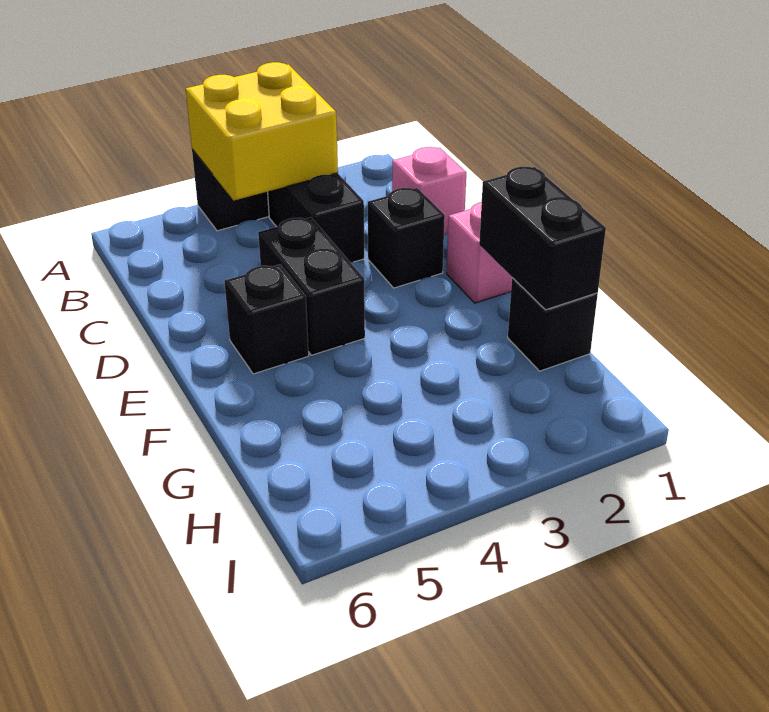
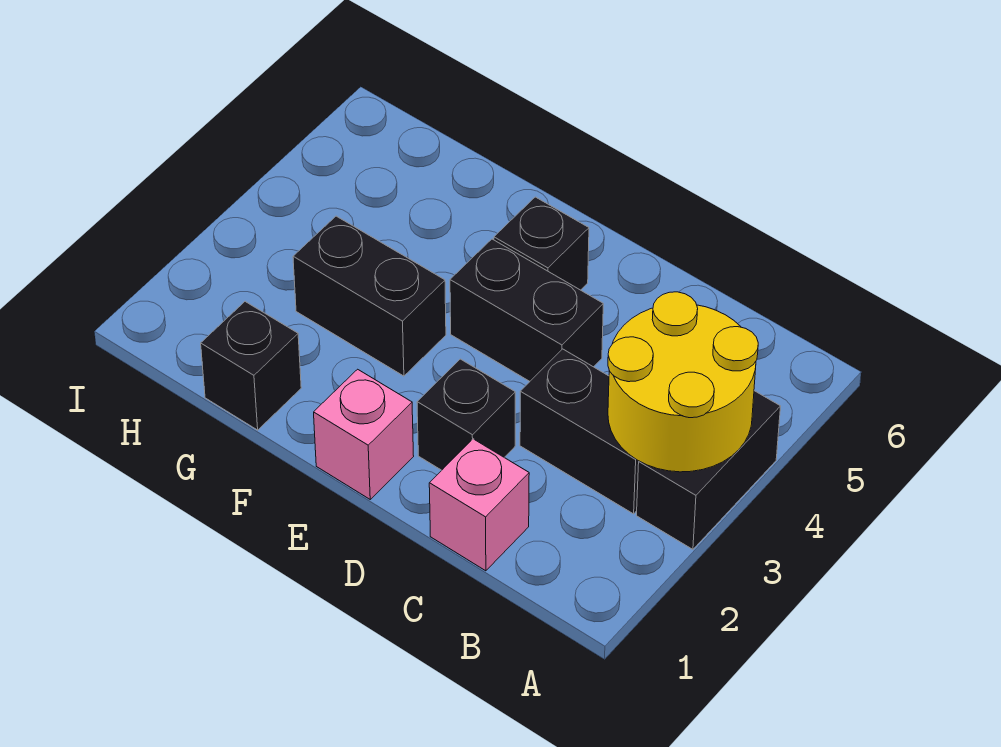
yellow 2x2 brick [186,62,338,200] -> yellow 2x2 round brick [608,292,758,472]
black 1x2 brick [479,167,606,310] -> black 1x2 brick moved to [293,216,446,376]

